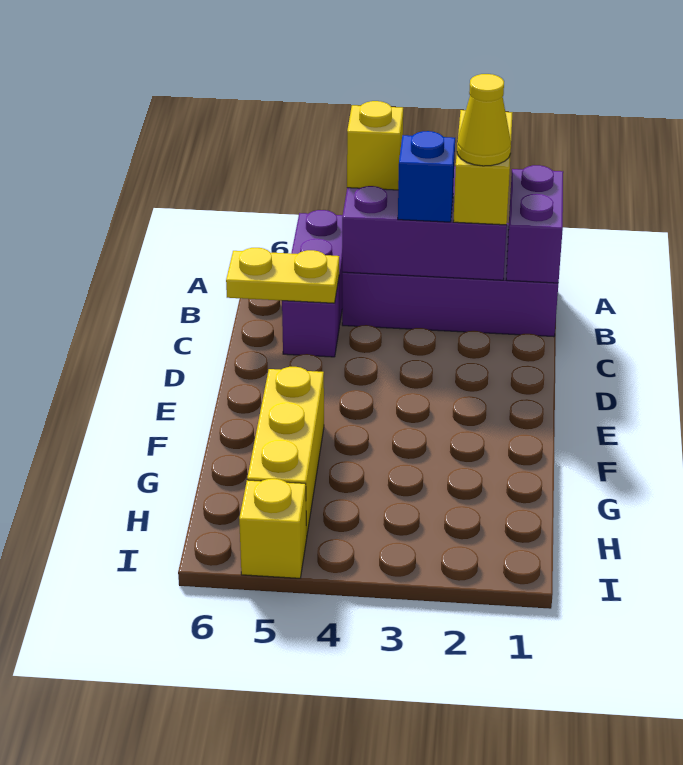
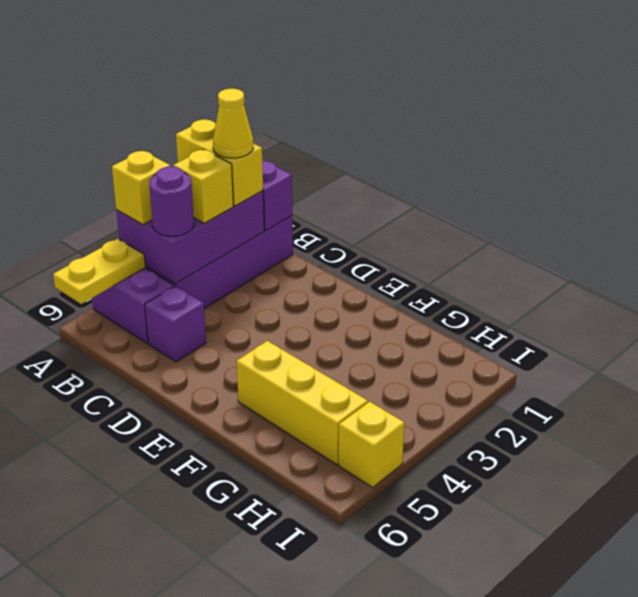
blue 1x1 brick [398,131,455,222] -> yellow 1x1 brick [173,150,233,223]
none -> purple 1x1 round brick [149,167,194,236]
yellow 1x2 plate [226,248,339,303] -> yellow 1x2 plate moved to [53,239,145,304]

